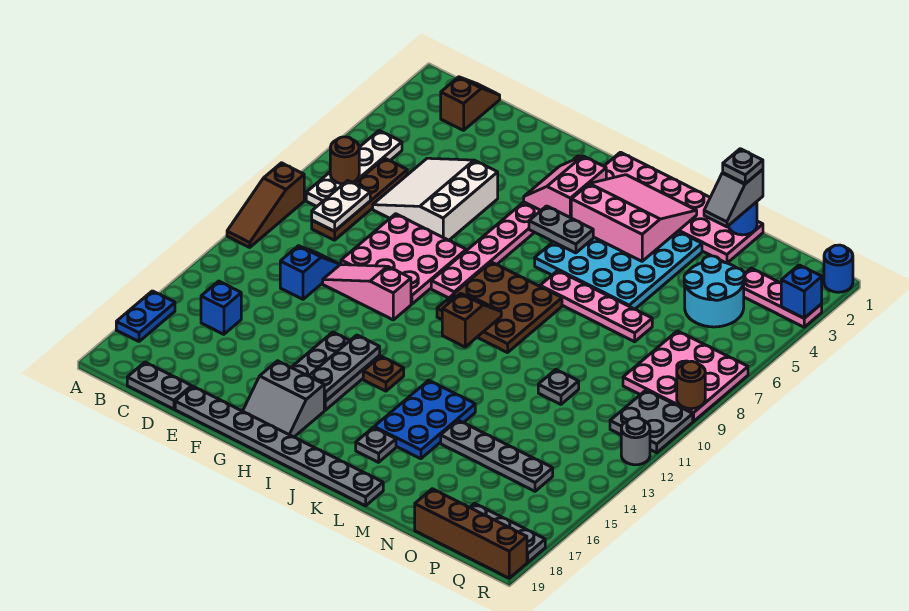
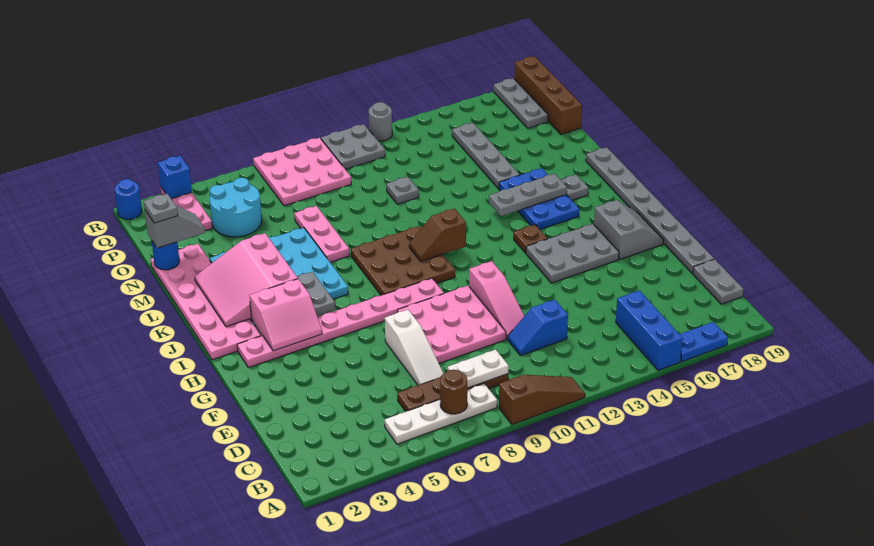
brown 1x2 slope [441,77,500,130] -> none
blue 1x1 brick [201,281,241,334] -> blue 1x3 brick [616,290,683,370]
white 3x3 slope [373,158,498,240] -> white 1x3 slope [385,310,444,385]
grey 1x3 plate [309,335,380,401] -> grey 1x3 plate moved to [489,174,567,216]
pink 1x4 plate [540,271,652,342] -> pink 1x3 plate [294,206,349,262]
blue 2x3 plate [374,380,475,459] -> blue 2x3 plate turned to [499,168,579,230]
brown 1x1 round brick [677,361,705,409] -> none

